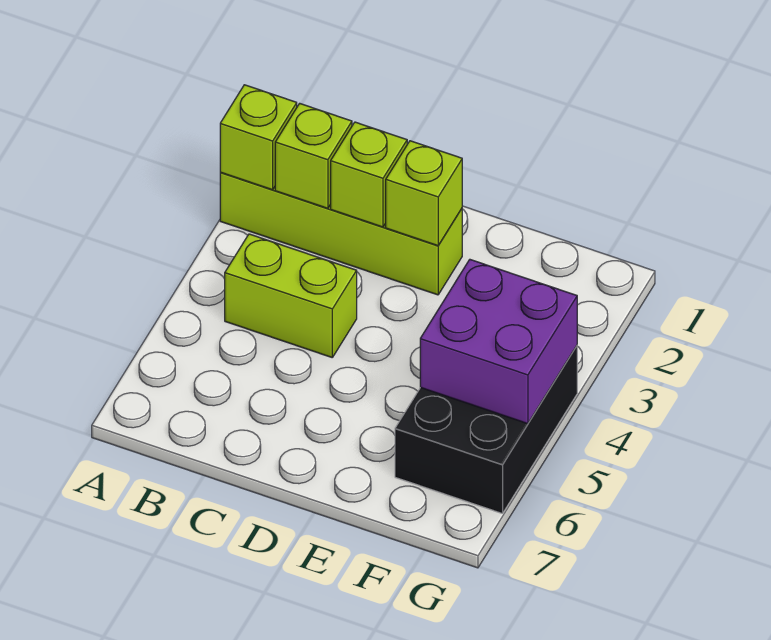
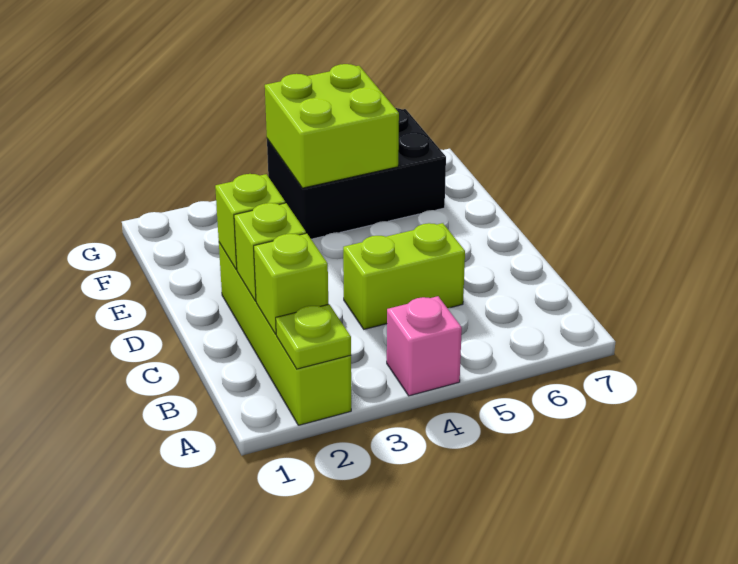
lime 1x1 brick [220,85,297,190] -> lime 1x1 plate [276,304,351,369]
none -> pink 1x1 brick [387,296,462,396]
lime 1x2 brick [225,234,357,357] -> lime 1x2 brick turned to [343,223,465,329]
purple 2x2 brick [420,260,577,424] -> lime 2x2 brick [265,64,399,188]

